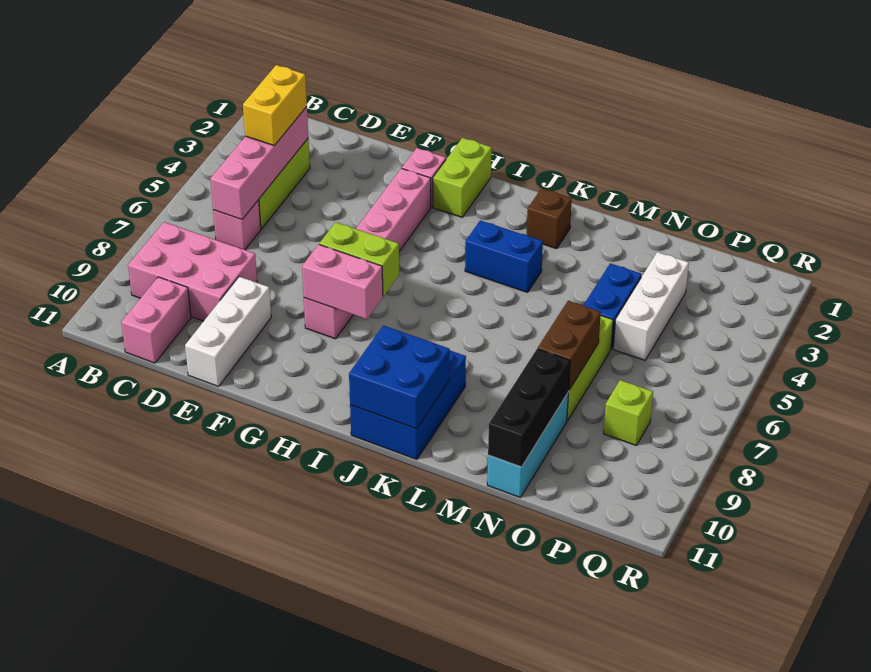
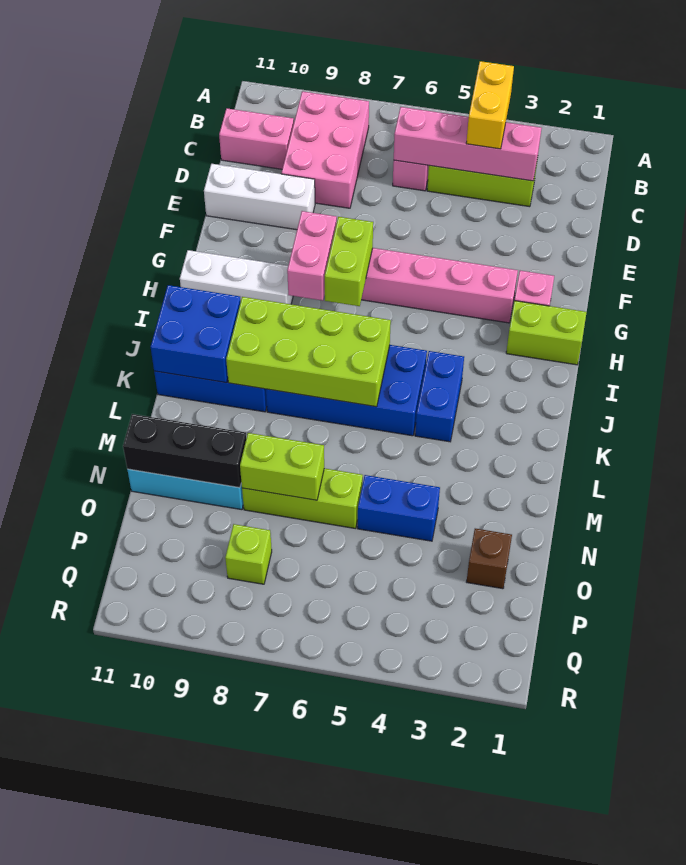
yellow 1x2 brick [243,65,307,146] -> yellow 1x2 brick turned to [466,61,514,149]
none -> blue 2x4 brick [266,345,427,436]
none -> lime 2x4 brick [226,297,391,407]
brown 1x1 brick [527,188,572,249] -> brown 1x1 brick moved to [467,529,512,589]
brown 1x2 brick [538,301,601,390] -> lime 1x2 brick [240,433,324,500]
white 1x3 brick [613,252,689,360] -> white 1x3 brick moved to [180,250,293,304]

